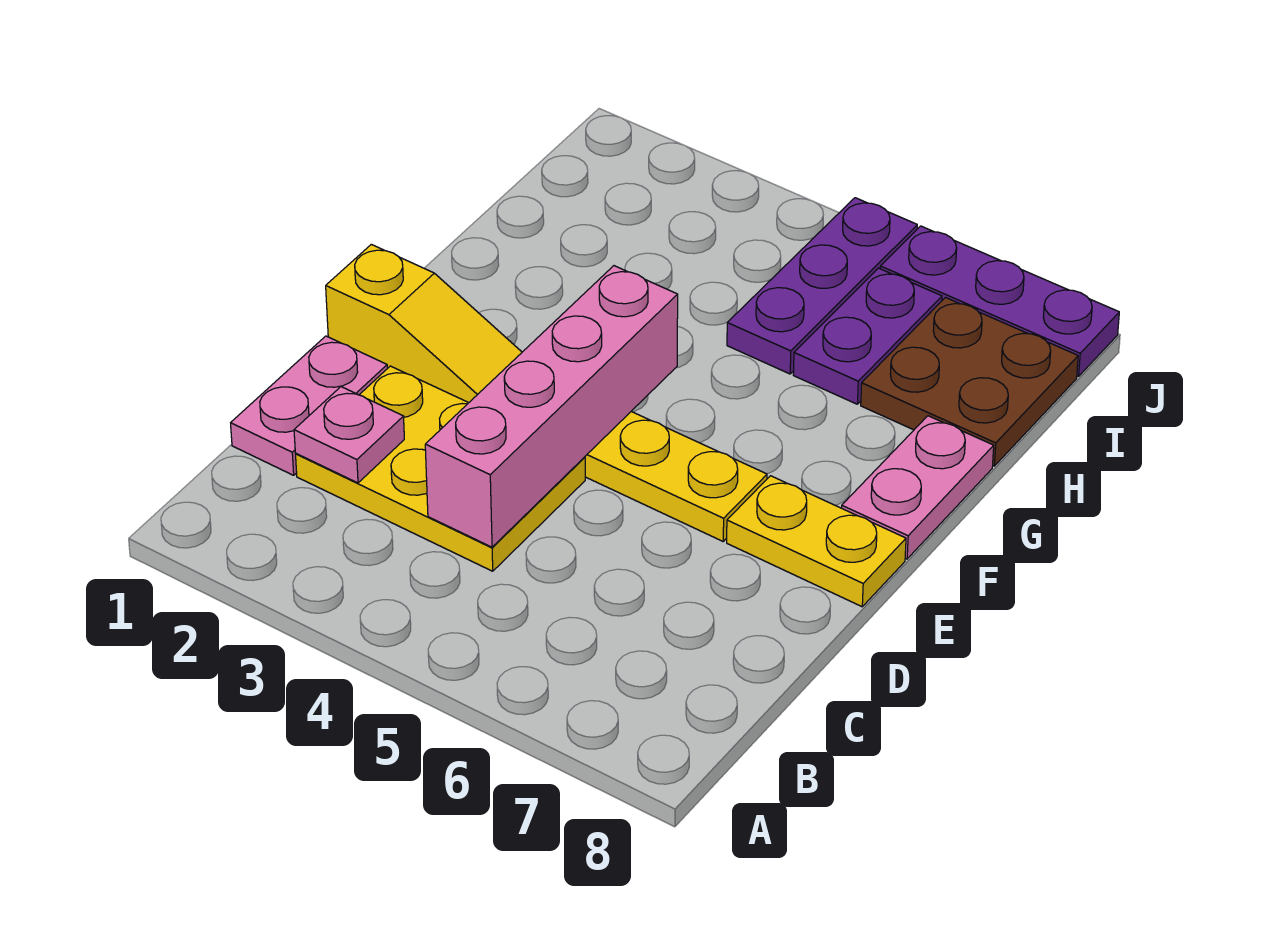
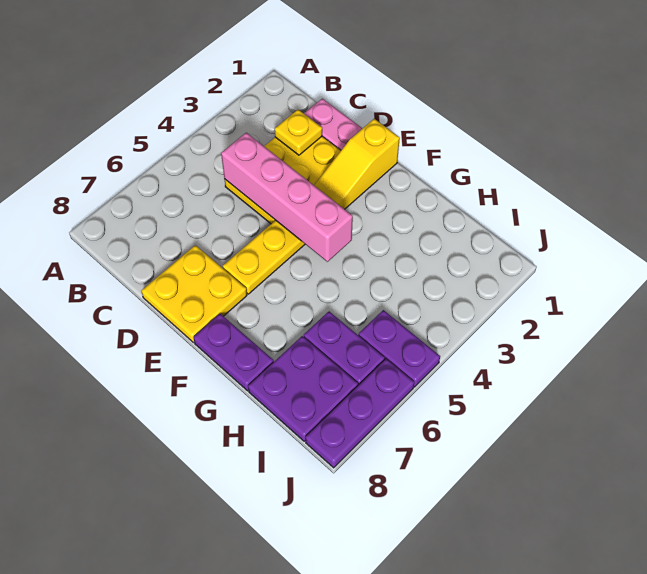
pink 1x1 plate [294,387,404,483] -> yellow 1x1 plate [275,110,322,155]
yellow 1x2 plate [727,476,906,607] -> yellow 2x2 plate [141,245,247,343]
pink 1x2 plate [842,416,994,559] -> purple 1x2 plate [194,314,274,391]
purple 1x3 plate [727,198,917,374] -> purple 1x2 plate [358,310,440,387]
brown 2x2 plate [861,298,1078,466] -> purple 2x2 plate [248,336,358,441]

